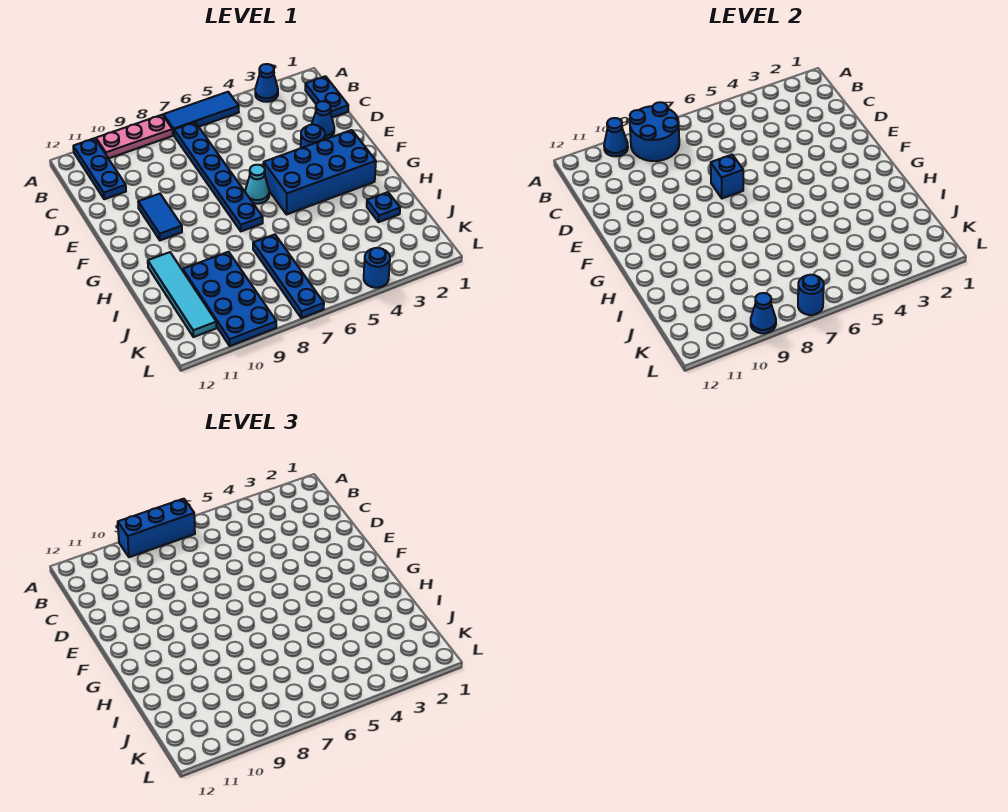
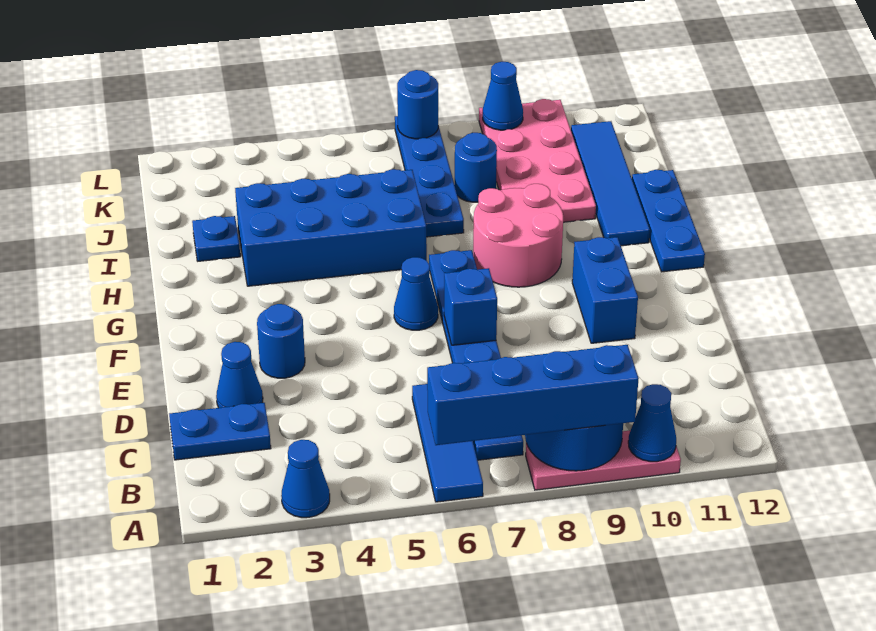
blue 1x3 tile [163,92,239,135] -> blue 1x3 tile turned to [412,384,483,502]
blue 1x3 brick [118,499,195,557] -> blue 1x4 brick [427,345,639,445]
blue 1x3 plate [73,138,126,199] -> blue 1x3 plate moved to [632,170,705,272]
blue 1x2 plate [305,76,348,118] -> blue 1x2 plate turned to [169,403,271,460]
blue 1x2 tile [138,194,182,240] -> blue 1x2 brick [572,237,638,343]
blue 2x4 brick [264,130,376,215] -> blue 2x4 brick moved to [235,169,427,286]
cyan 1x1 cone [245,165,269,204] -> blue 1x1 cone [394,257,438,330]
none -> pink 2x2 round brick [473,184,563,287]
cyan 1x4 tile [148,252,216,337] -> blue 1x4 tile [571,121,650,246]
blue 2x4 plate [183,252,276,346] -> pink 2x4 plate [479,99,596,222]
blue 1x1 round brick [364,248,390,288] -> blue 1x1 round brick moved to [455,133,497,202]

